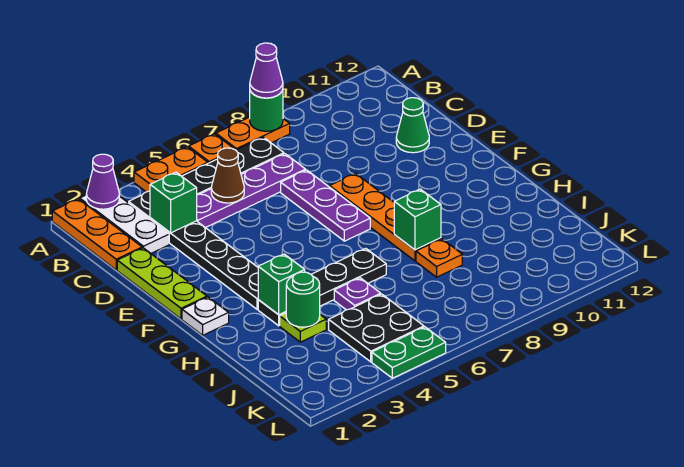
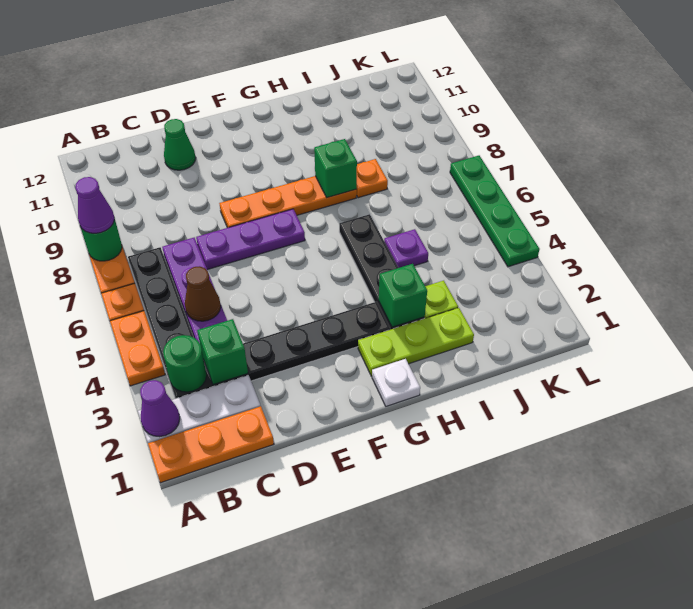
lime 1x3 plate [117,248,207,319] -> lime 1x3 plate moved to [358,308,474,376]
green 1x1 round brick [286,272,320,327] -> green 1x1 round brick moved to [163,335,207,392]
black 2x2 plate [329,294,424,362] -> none
green 1x2 plate [372,327,446,378] -> green 1x4 plate [450,156,540,267]

